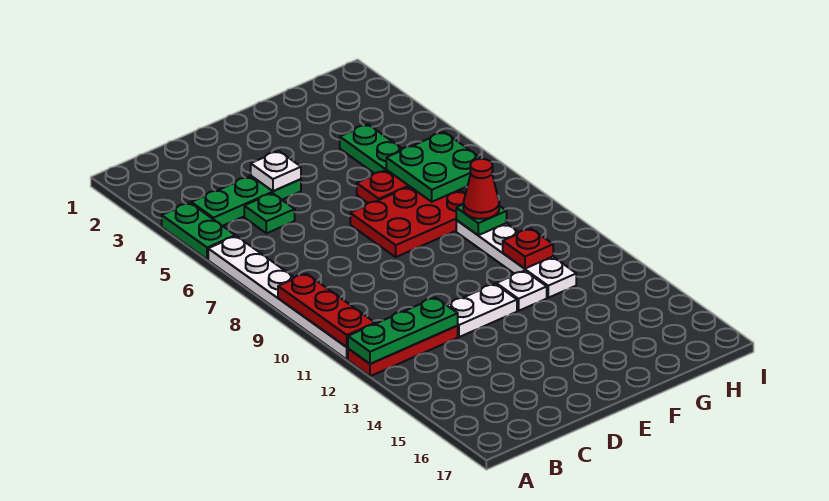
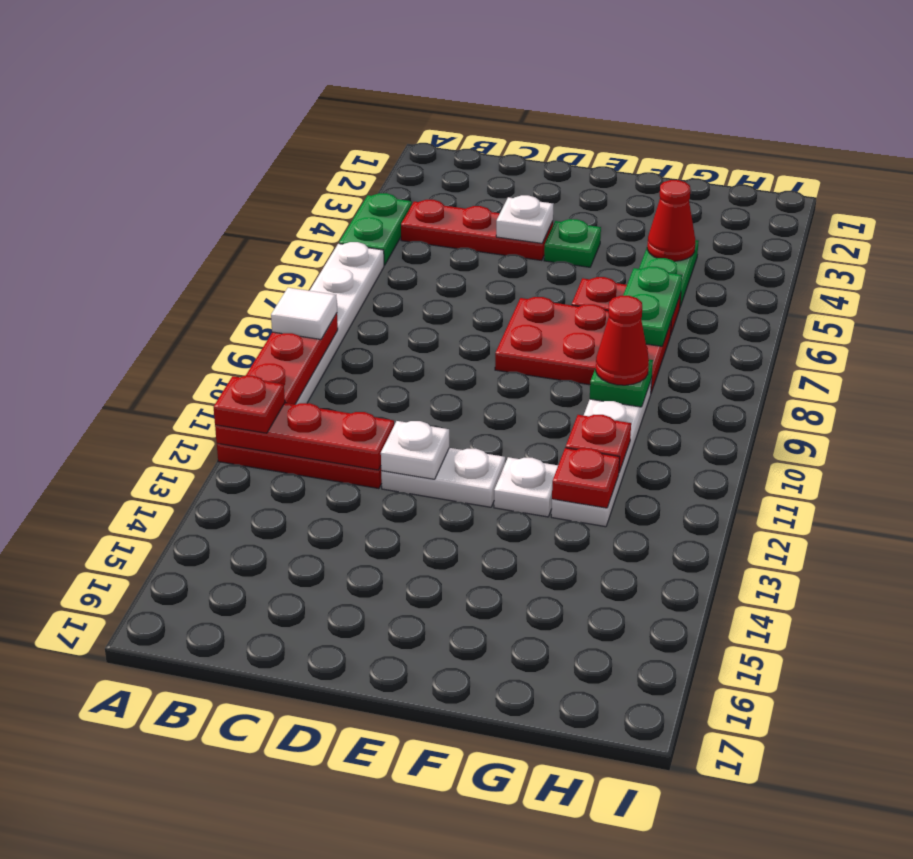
none -> white 1x1 tile [271,288,337,339]
green 1x3 plate [348,298,458,364] -> red 1x3 plate [215,403,394,470]
none -> red 1x1 plate [214,376,285,433]
green 1x3 plate [191,176,301,226] -> red 1x3 plate [401,200,553,260]
green 1x1 plate [244,193,295,233] -> green 1x1 plate moved to [544,219,601,267]
none -> white 1x1 plate [381,421,449,479]
none -> red 1x1 cone [647,180,695,261]
green 2x2 plate [386,132,482,202] -> green 1x2 plate [623,267,682,346]
none -> red 1x1 plate [552,448,620,508]

